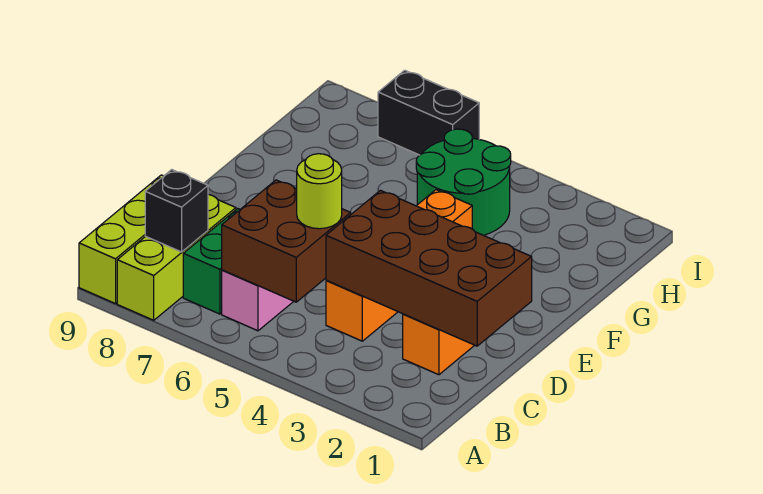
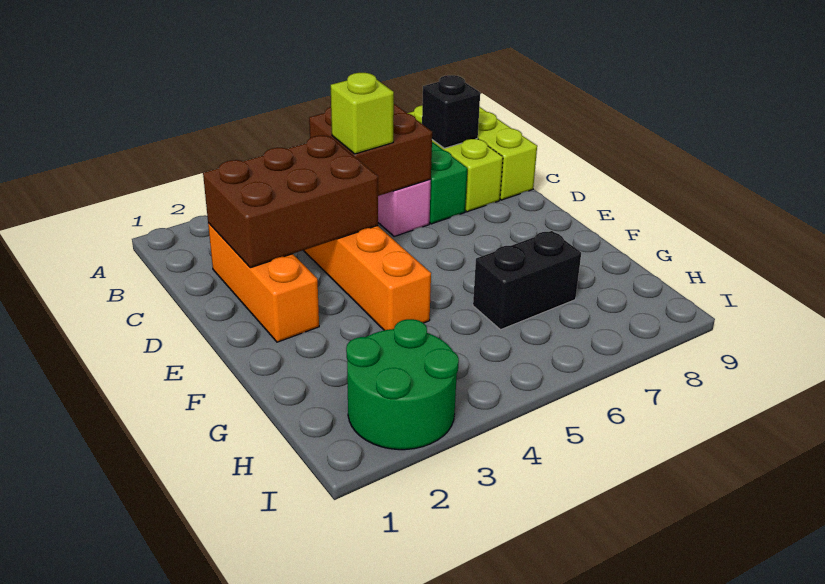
brown 2x4 brick [326,190,532,346] -> brown 2x3 brick [203,136,378,268]
lime 1x1 round brick [297,154,342,229] -> lime 1x1 brick [331,73,394,154]
green 2x2 round brick [416,129,511,235] -> green 2x2 round brick moved to [346,319,459,450]
black 1x2 brick [378,70,479,155] -> black 1x2 brick moved to [473,231,581,330]

